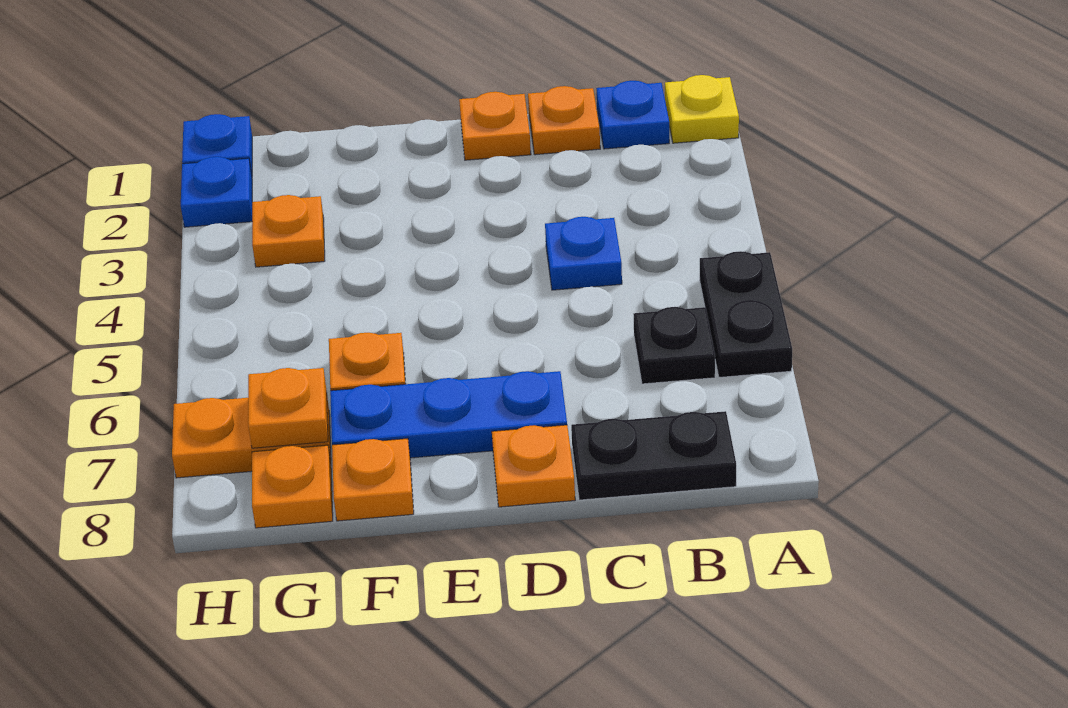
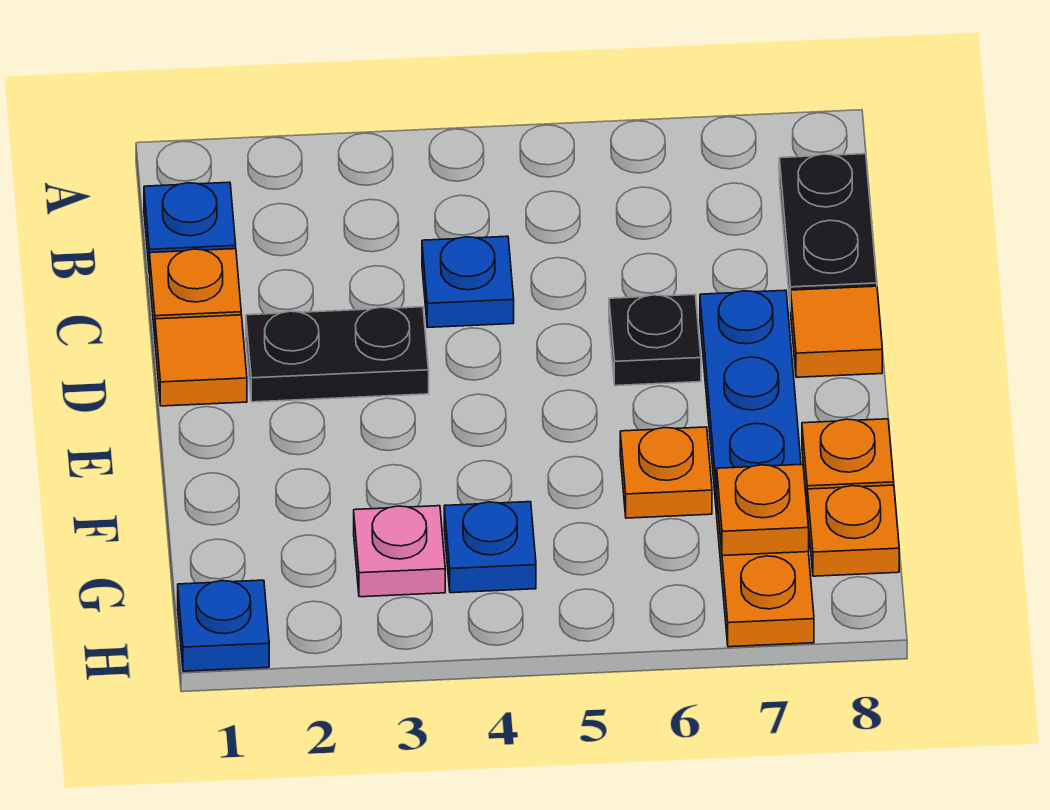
yellow 1x1 plate [665,75,739,143] -> none
black 1x2 plate [700,251,792,377] -> black 1x2 plate moved to [246,307,429,402]
black 1x1 plate [634,307,715,384] -> black 1x1 plate moved to [609,295,701,386]
orange 1x1 plate [459,92,531,160] -> orange 1x1 tile [155,315,247,406]
orange 1x1 plate [492,425,575,507] -> orange 1x1 tile [791,286,882,377]
orange 1x1 plate [252,195,325,267] -> pink 1x1 plate [354,506,445,597]
blue 1x1 plate [181,157,252,227] -> blue 1x1 plate moved to [444,502,536,593]

